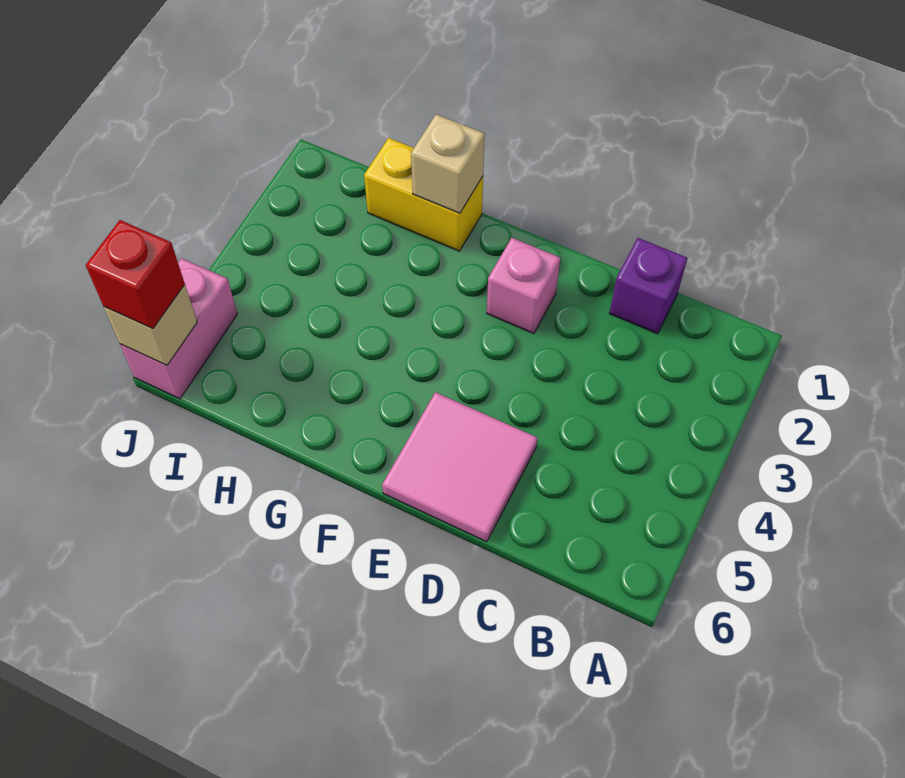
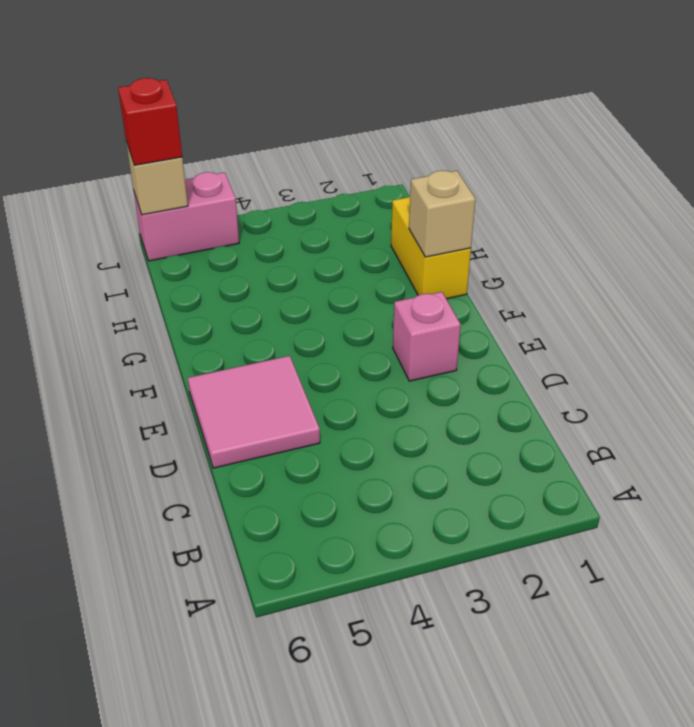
purple 1x1 brick [609,238,687,334] -> none

